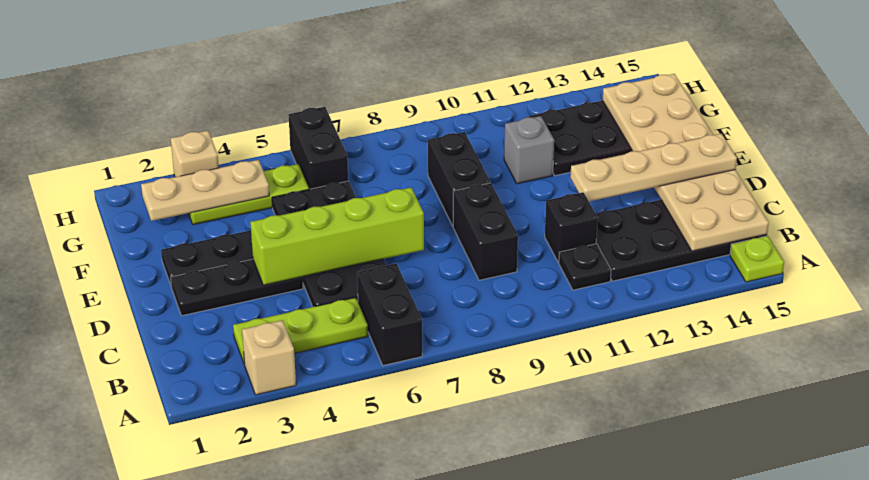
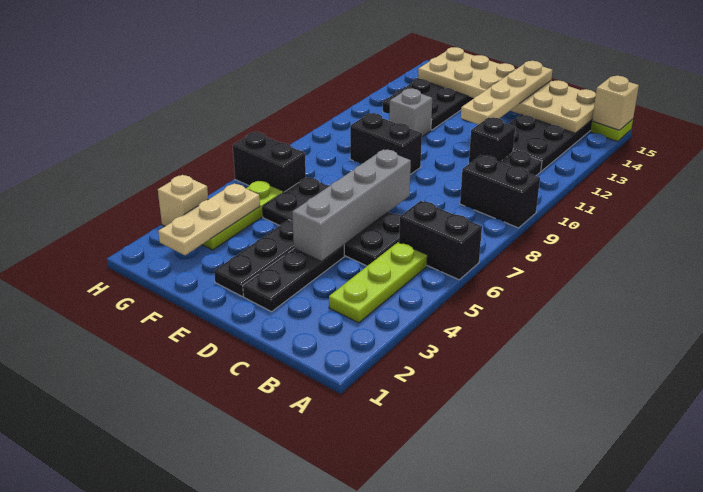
tan 1x1 brick [242,320,296,395] -> tan 1x1 brick moved to [592,76,639,130]
black 1x2 brick [453,183,518,280] -> black 1x2 brick moved to [460,155,540,228]
lime 1x4 brick [250,187,424,285] -> grey 1x4 brick [292,149,411,261]

